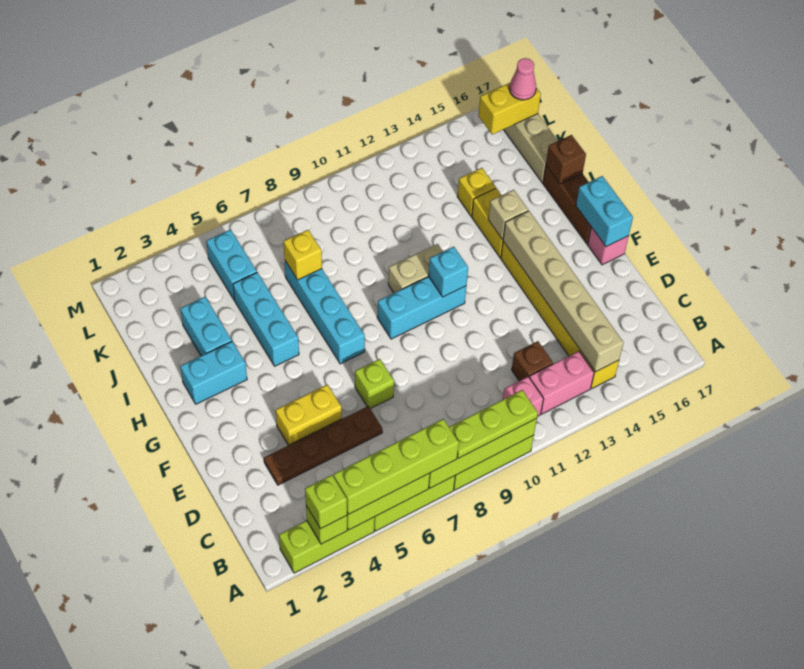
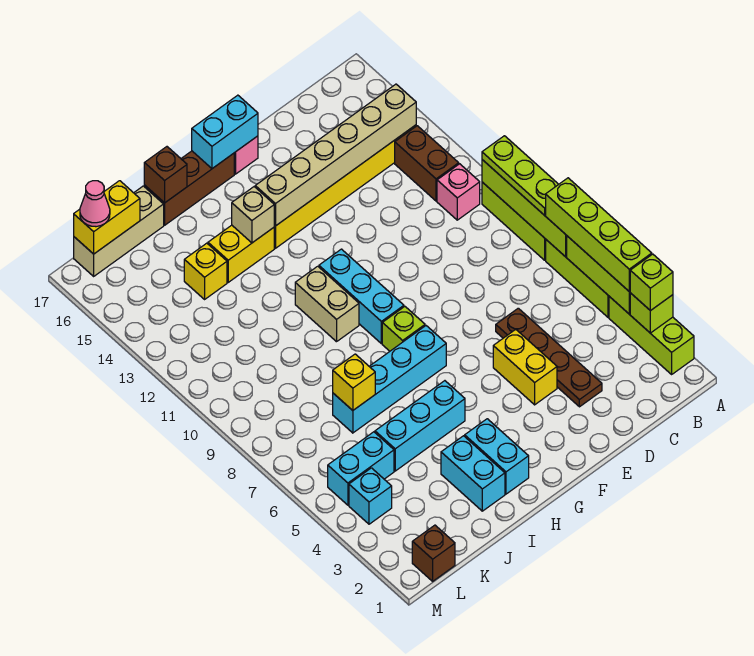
pink 1x2 brick [529,351,594,414] -> brown 1x2 brick [395,126,459,201]
brown 1x1 brick [512,341,553,381] -> brown 1x1 brick moved to [412,525,455,581]
lime 1x1 brick [355,359,394,409] -> lime 1x1 brick moved to [382,307,425,351]
cyan 1x1 brick [429,247,468,297] -> cyan 1x1 brick moved to [349,468,392,524]
cyan 1x2 brick [180,297,232,356] -> cyan 1x2 brick turned to [441,436,505,511]
yellow 1x2 brick [478,83,541,135] -> yellow 1x2 brick turned to [74,181,140,254]

